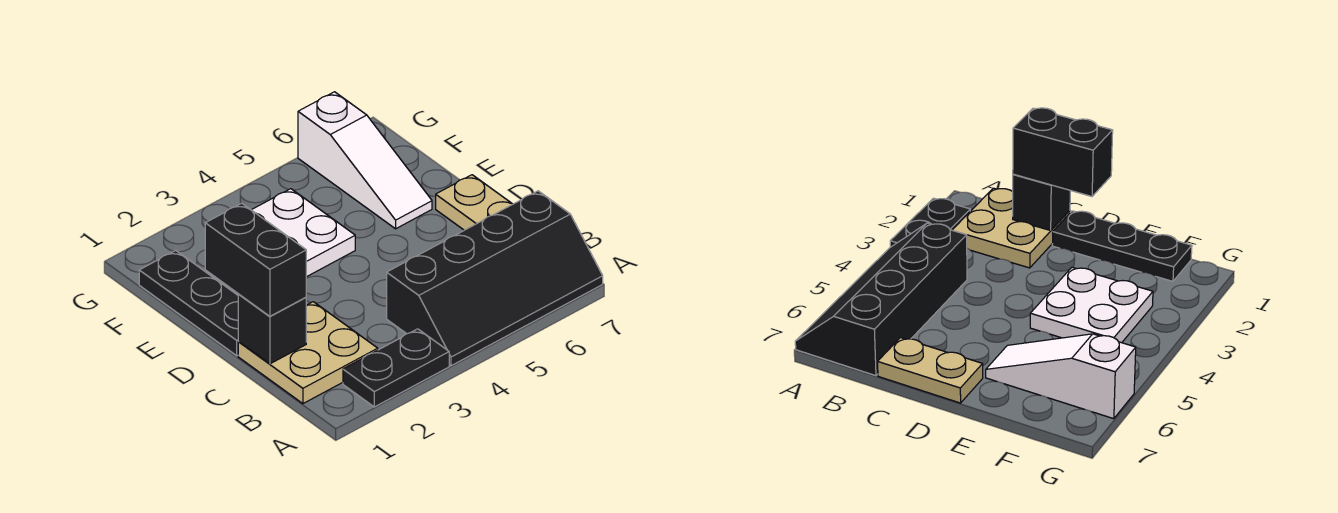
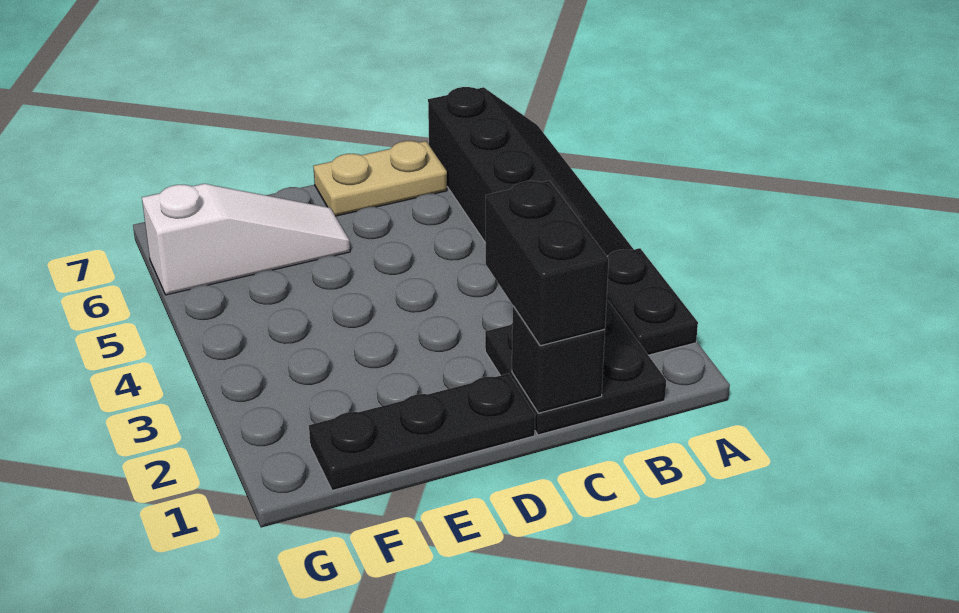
tan 2x2 plate [238,302,378,404] -> black 2x2 plate [485,301,666,435]
black 1x2 brick [205,203,306,316] -> black 1x2 brick turned to [486,180,609,346]
white 2x2 plate [252,189,355,277] -> none

